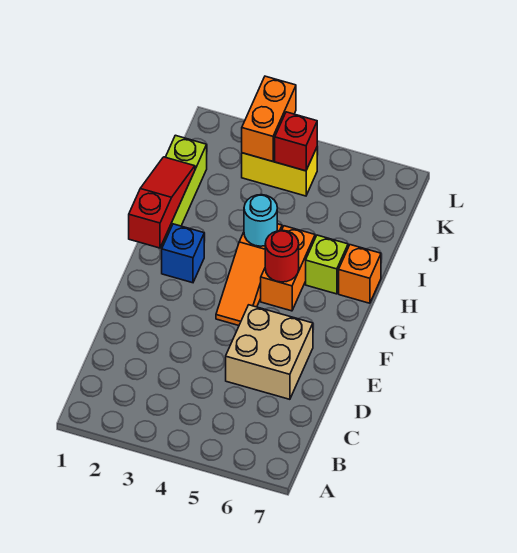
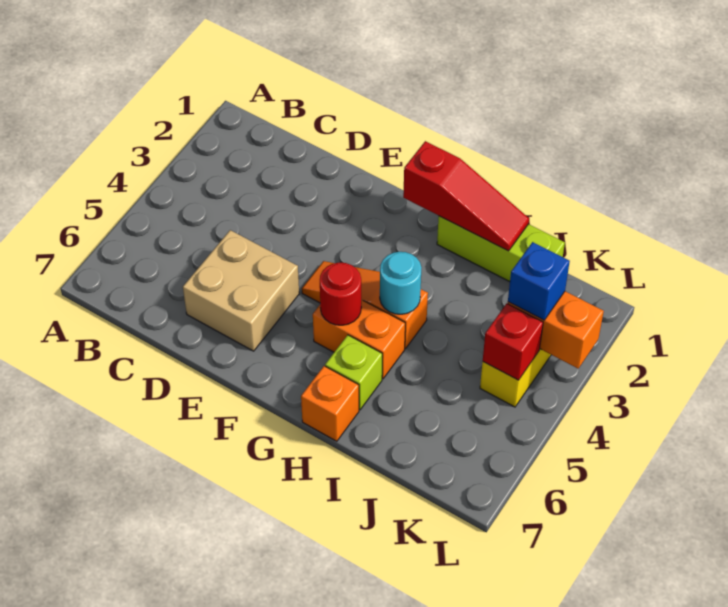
blue 1x1 brick [162,224,204,283] -> blue 1x1 brick moved to [508,242,570,320]

